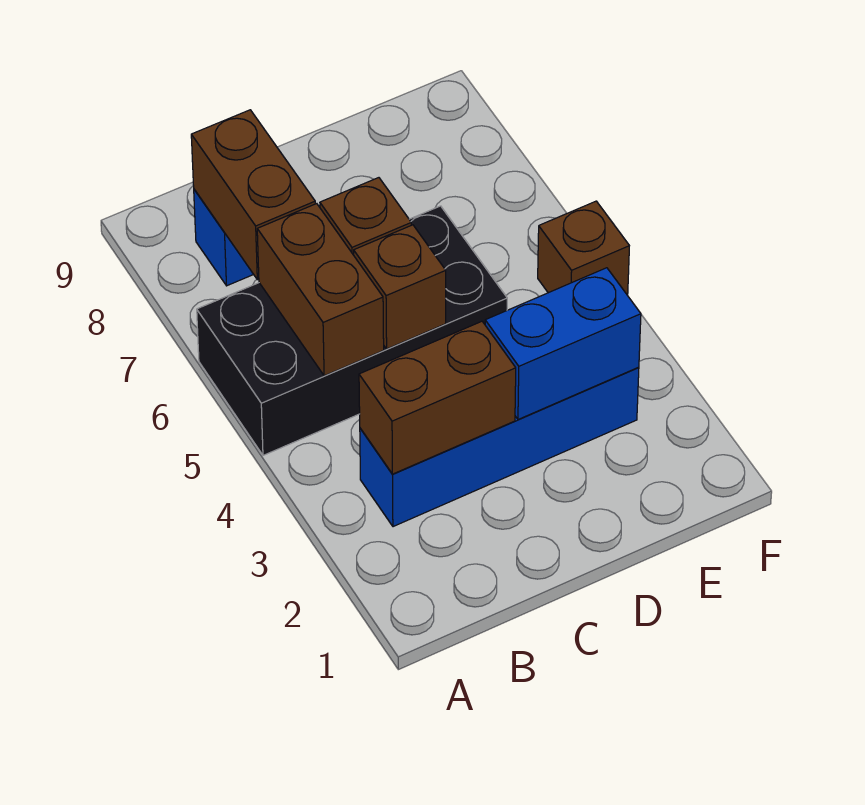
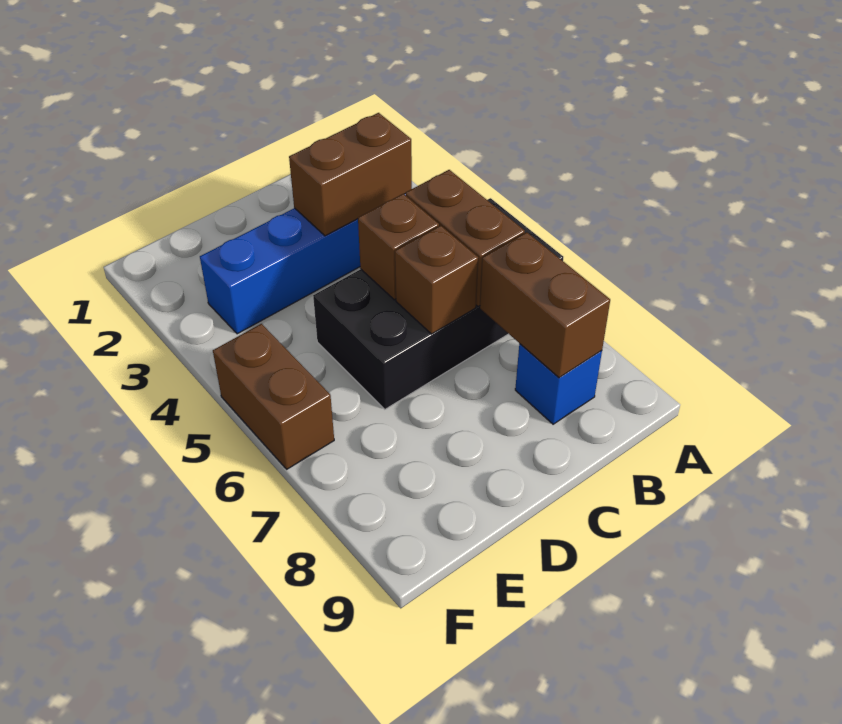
blue 1x2 brick [485,268,641,419] -> none
brown 1x1 brick [538,201,629,295] -> brown 1x2 brick [213,324,334,469]

